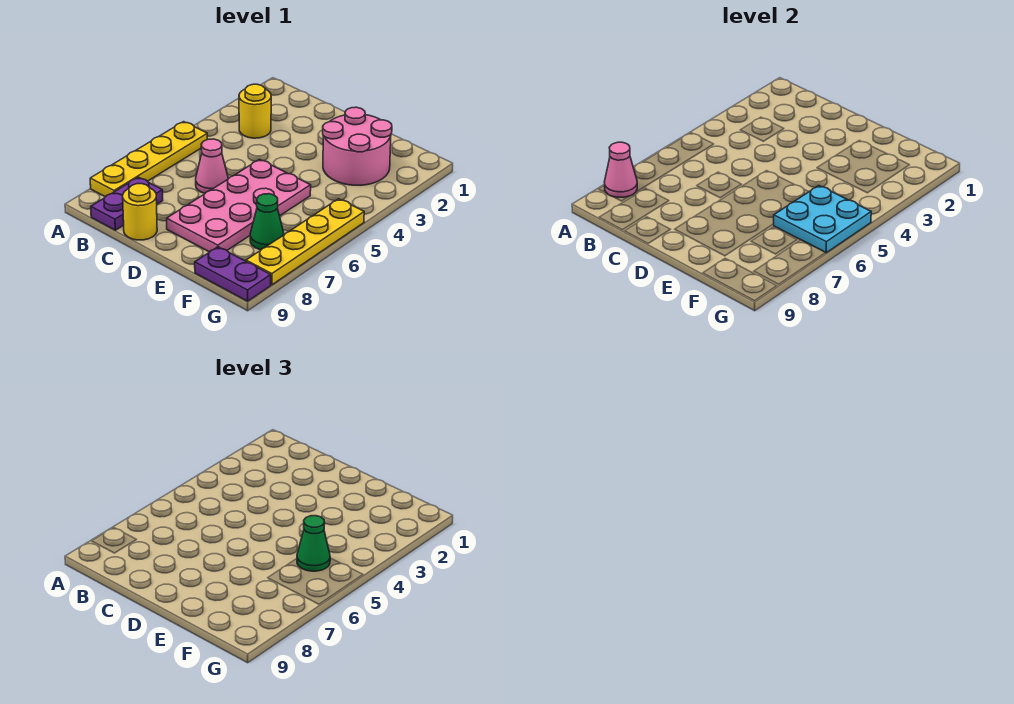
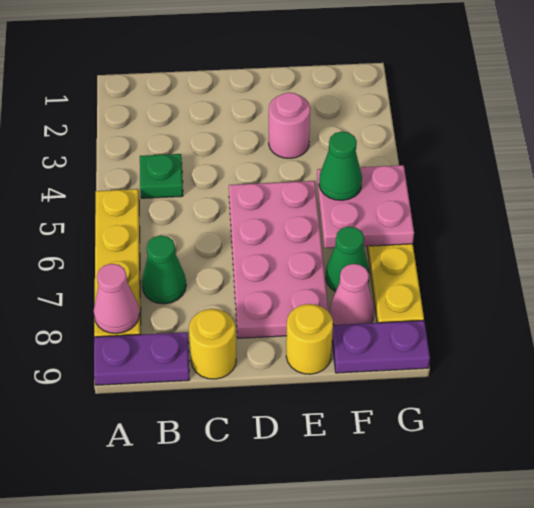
yellow 1x1 round brick [239,84,271,138] -> yellow 1x1 round brick moved to [286,304,333,374]
none -> green 1x1 plate [140,154,183,198]
none -> green 1x1 cone [142,235,186,304]
purple 1x2 plate [91,177,163,230] -> purple 1x2 plate turned to [94,332,190,385]
pink 1x1 cone [196,139,228,193] -> pink 1x1 cone moved to [330,264,374,325]
pink 2x2 round brick [323,107,392,185] -> pink 1x1 round brick [269,92,310,158]
cyan 2x2 plate [774,186,871,253] -> pink 2x2 plate [317,165,414,248]

